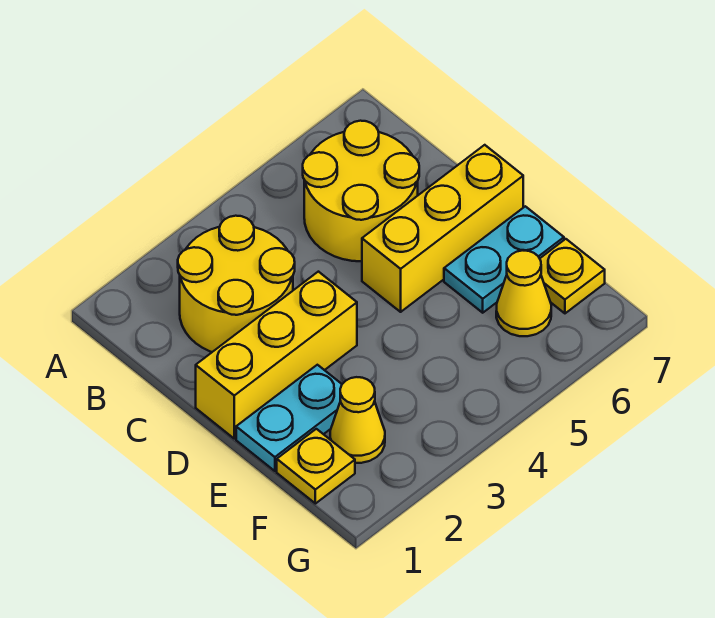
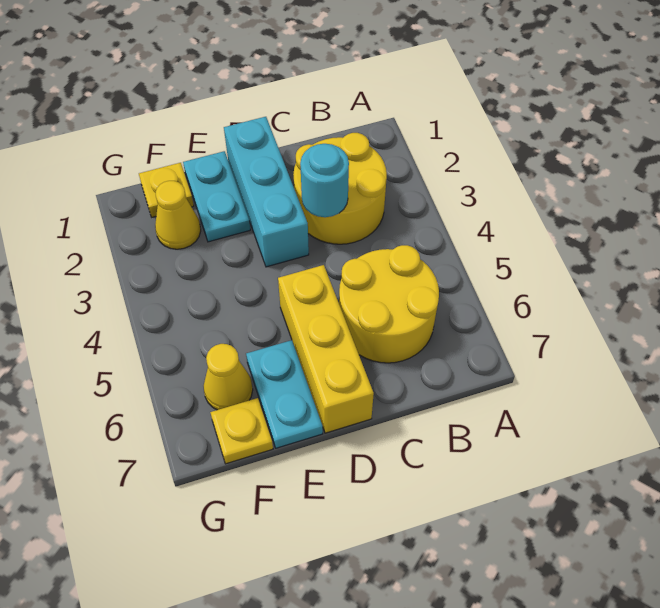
none -> cyan 1x1 round brick [300,144,349,217]
yellow 1x3 brick [196,272,357,439] -> cyan 1x3 brick [224,117,309,267]

